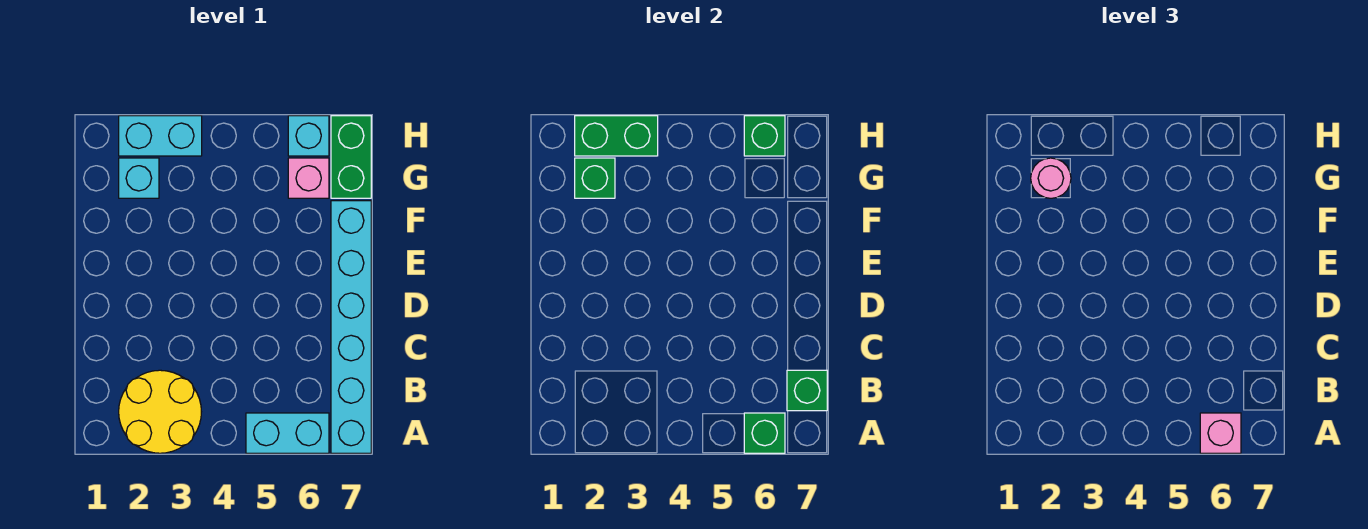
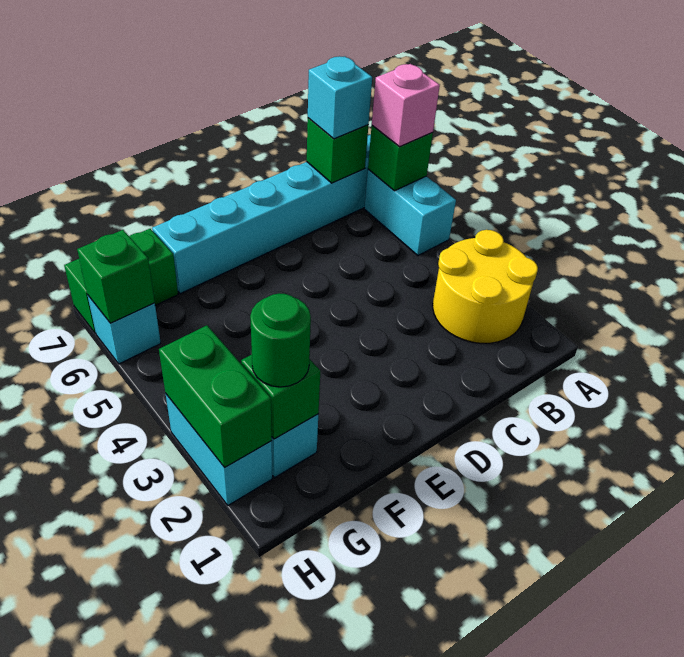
none -> cyan 1x1 brick [308,56,372,139]
pink 1x1 round brick [1031,158,1071,198] -> green 1x1 round brick [250,293,311,387]
pink 1x1 brick [288,158,329,198] -> none

